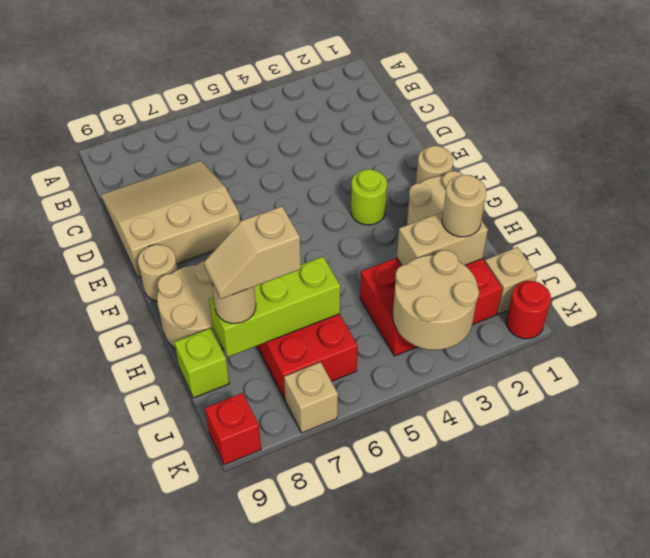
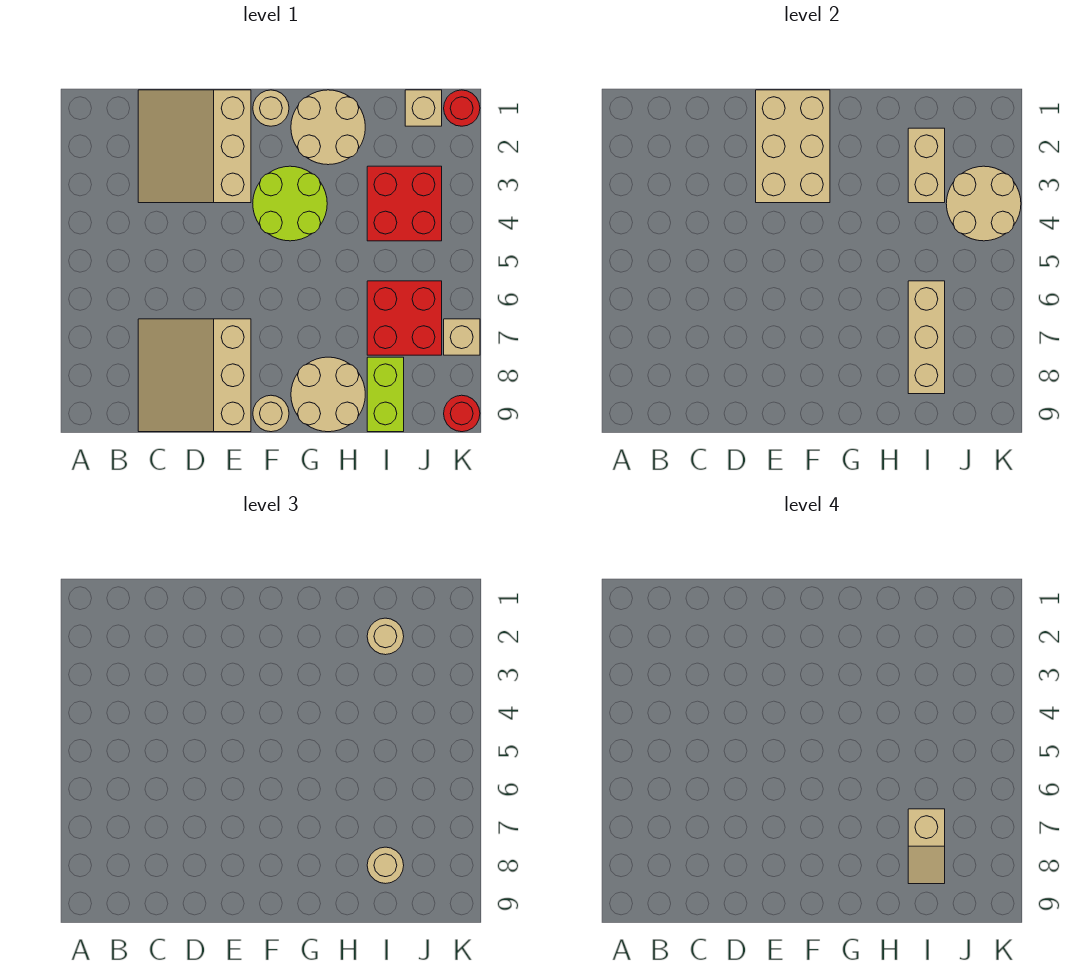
none -> tan 3x3 slope [138,90,251,203]
none -> tan 2x3 brick [756,90,830,203]
lime 1x1 round brick [351,169,387,225] -> lime 2x2 round brick [253,166,327,241]
red 2x3 brick [360,258,502,356] -> red 2x2 brick [367,166,442,241]
lime 1x3 brick [209,257,340,357] -> tan 1x3 brick [908,281,945,394]
lime 1x1 brick [174,328,229,398] -> lime 1x2 brick [367,357,404,432]
red 1x1 brick [205,393,261,465] -> red 1x1 round brick [444,395,480,432]

